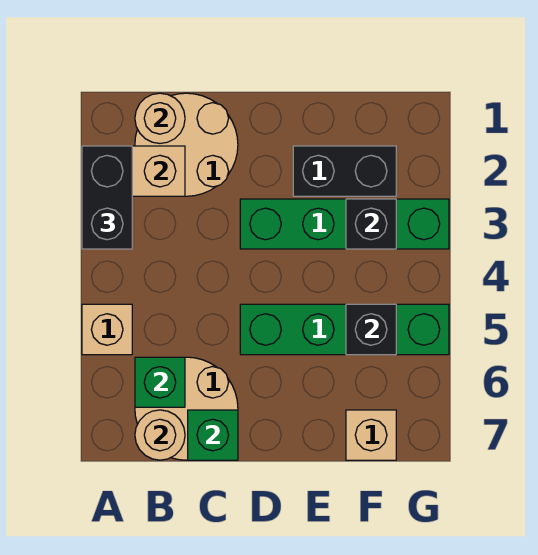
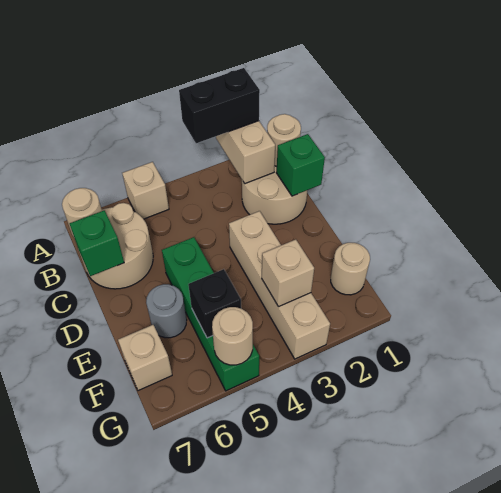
green 1x1 brick [135,357,185,407] -> green 1x1 brick moved to [276,134,325,196]
green 1x4 brick [240,199,449,249] -> tan 1x4 brick [229,211,330,359]
black 1x2 brick [293,146,396,196] -> none
none -> grey 1x1 round brick [146,284,187,338]
none -> tan 1x1 round brick [331,243,370,295]
black 1x1 brick [346,199,396,249] -> tan 1x1 brick [262,239,314,307]
none -> tan 1x1 round brick [212,307,253,365]

